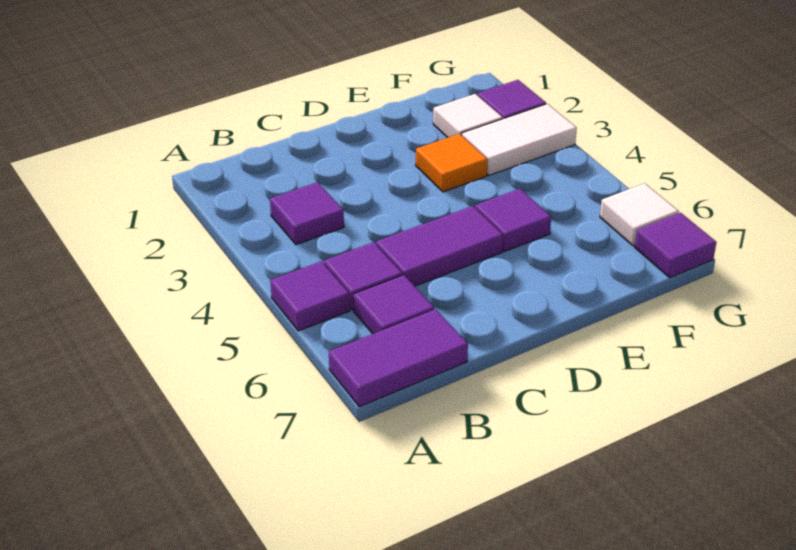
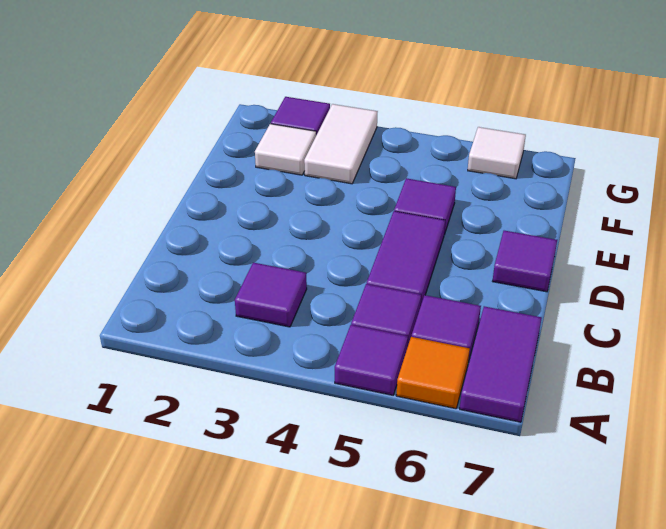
orange 1x1 tile [416,134,488,192] -> orange 1x1 tile moved to [396,337,470,409]
purple 1x1 tile [635,213,716,277] -> purple 1x1 tile moved to [493,231,557,292]

